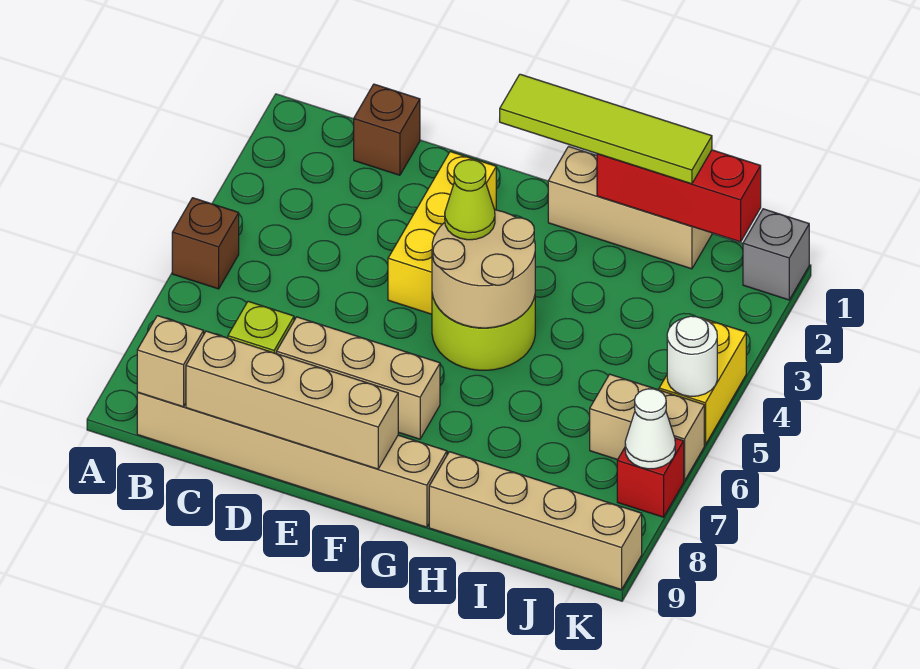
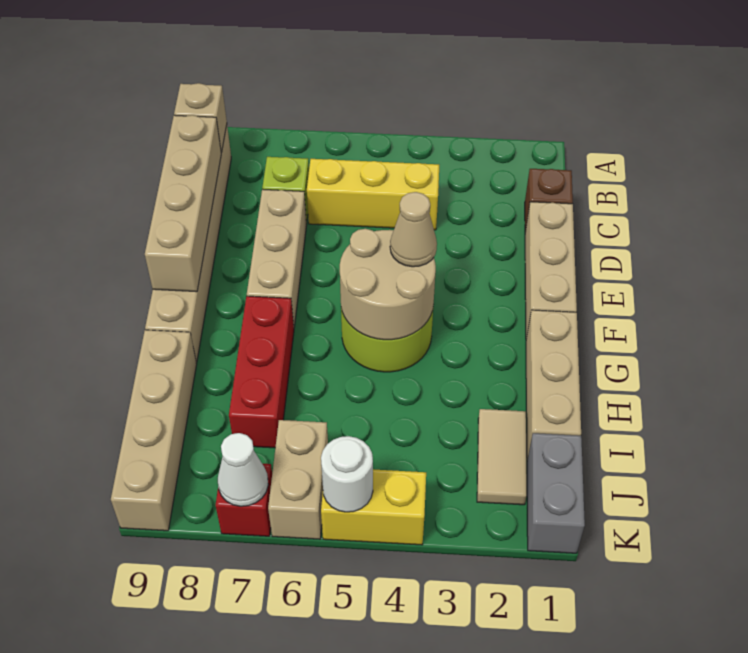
brown 1x1 brick [172,198,239,289] -> none
none -> tan 1x3 brick [525,202,577,338]
yellow 1x3 brick [388,152,496,314] -> yellow 1x3 brick moved to [307,159,439,230]
lime 1x4 tile [500,74,712,184] -> none
lime 1x1 cone [445,160,495,240] -> tan 1x1 cone [390,192,437,267]
red 1x3 brick [597,150,761,242] -> red 1x3 brick moved to [229,296,294,448]
none -> tan 1x2 tile [477,409,527,505]
grey 1x1 brick [743,209,809,300] -> grey 1x2 brick [527,433,585,553]

